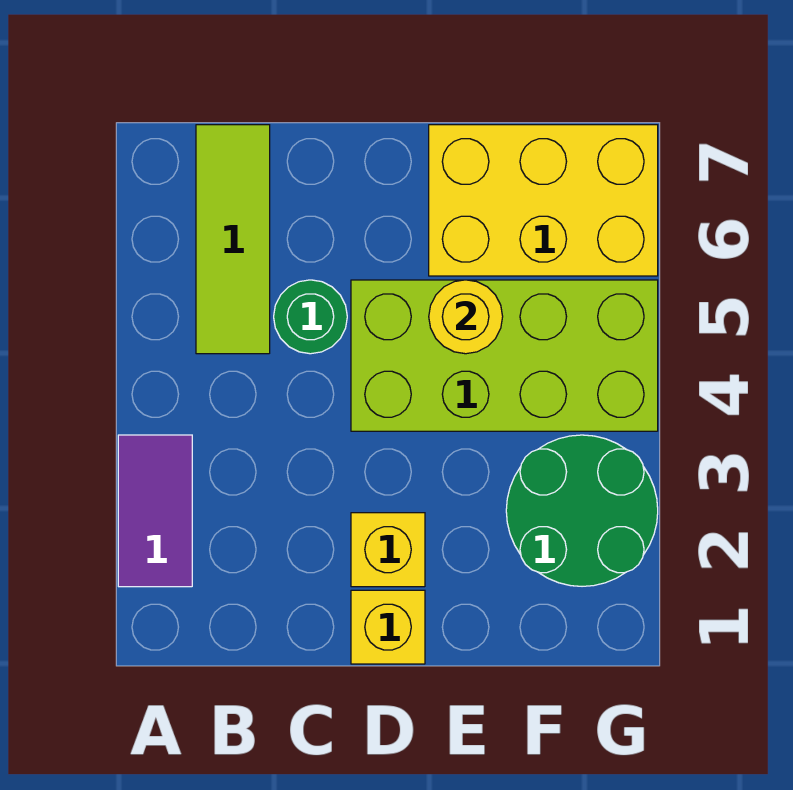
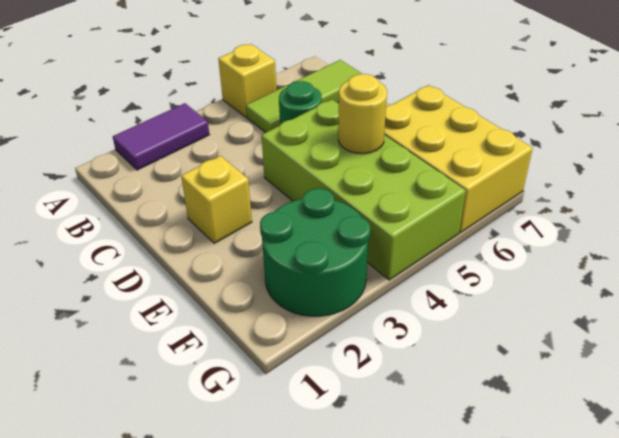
yellow 1x1 brick [351,590,425,664] -> yellow 1x1 brick moved to [218,44,276,117]

